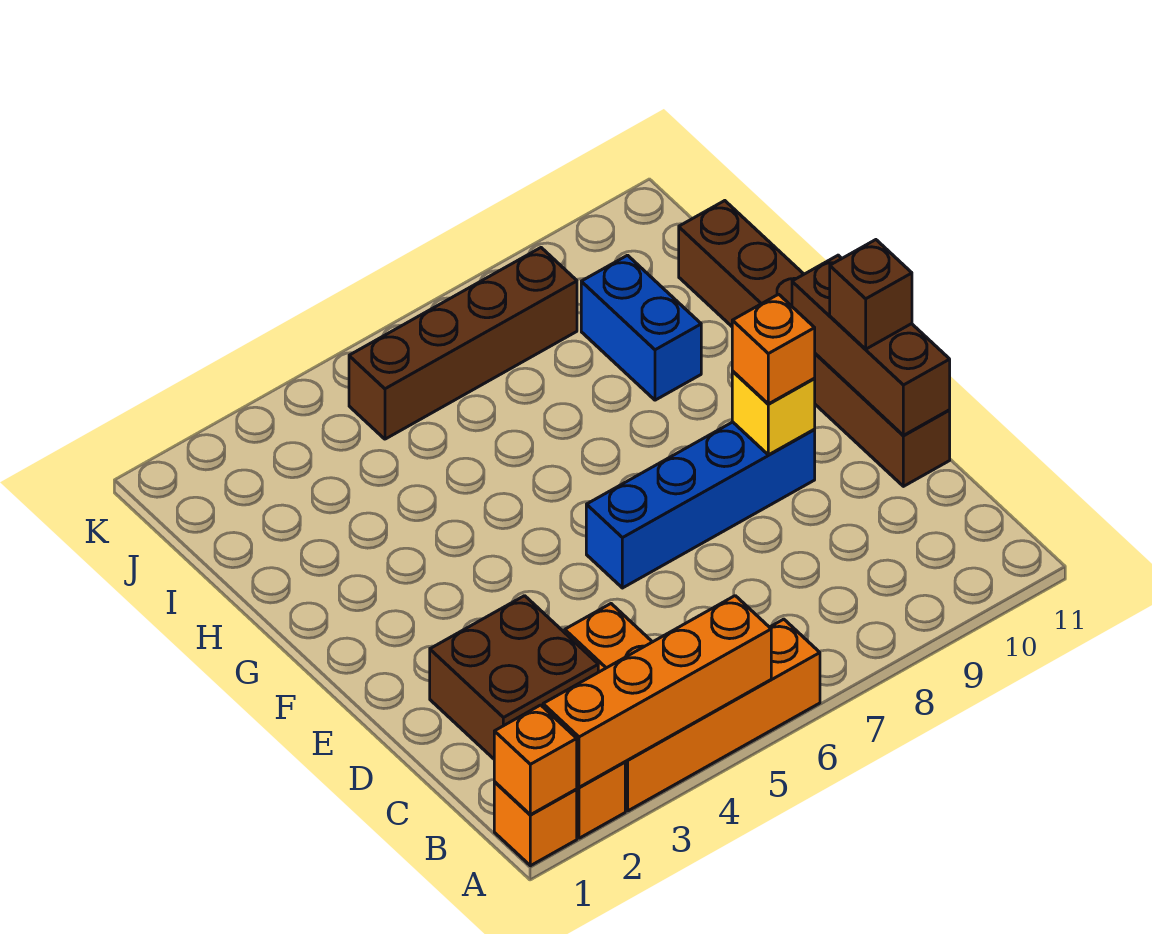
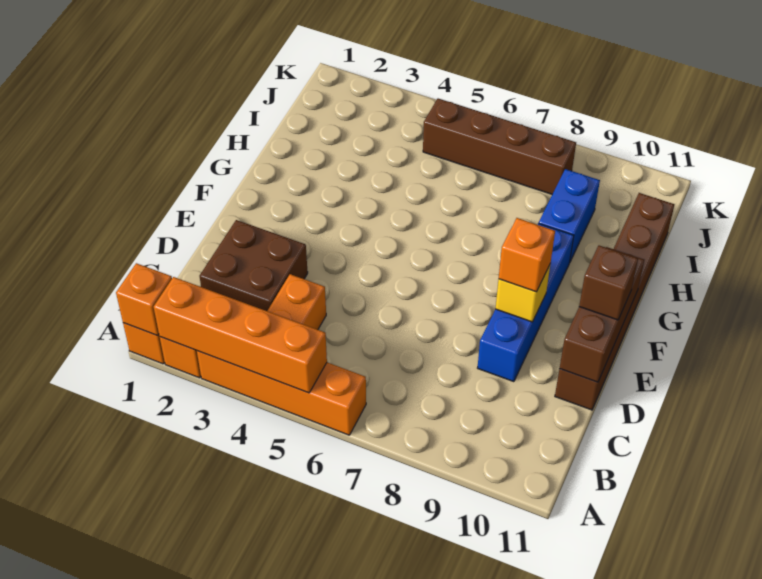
blue 1x4 brick [586,422,815,588] -> blue 1x4 brick turned to [478,223,574,382]

